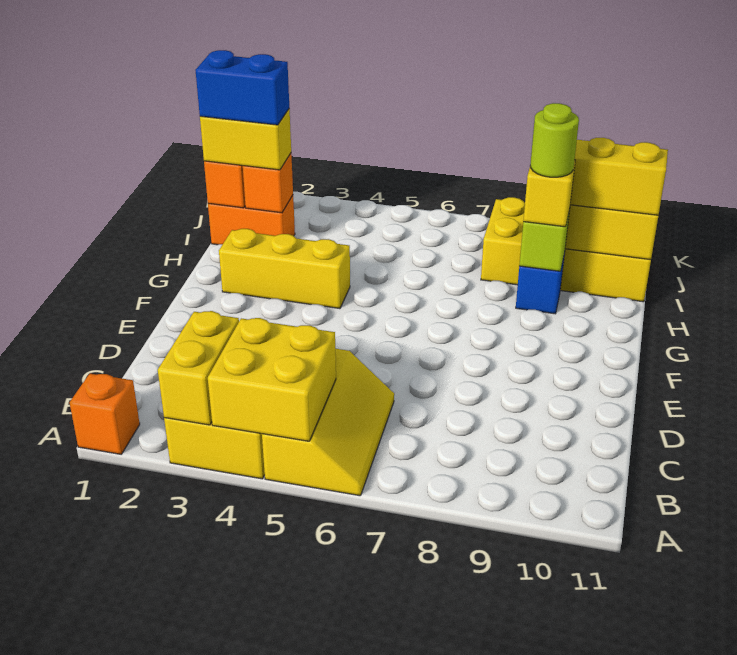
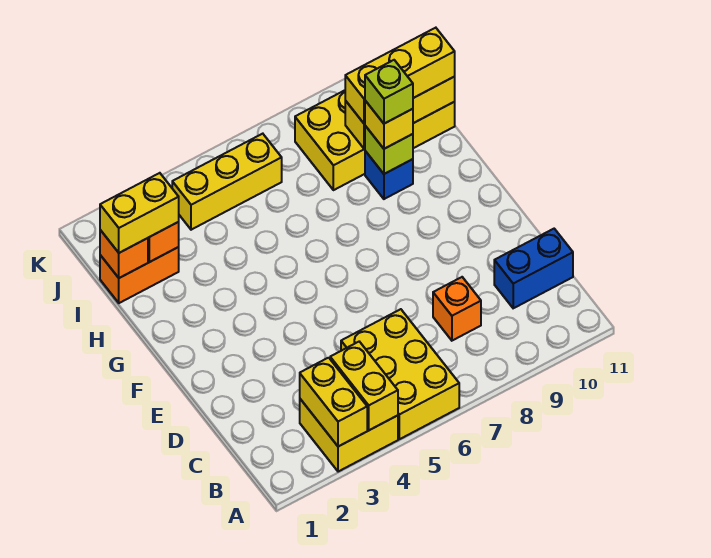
orange 1x1 brick [70,374,140,454] -> orange 1x1 brick moved to [433,277,481,341]
yellow 2x2 brick [208,318,336,441] -> yellow 1x2 brick [330,342,398,430]
yellow 2x3 slope [262,349,394,496] -> yellow 2x3 brick [341,309,459,439]
yellow 1x3 brick [219,229,350,309] -> yellow 1x3 brick moved to [172,134,282,230]
lime 1x1 round brick [530,103,579,177] -> lime 1x1 brick [365,60,413,124]
blue 1x2 brick [196,50,289,125] -> blue 1x2 brick moved to [494,229,573,308]

